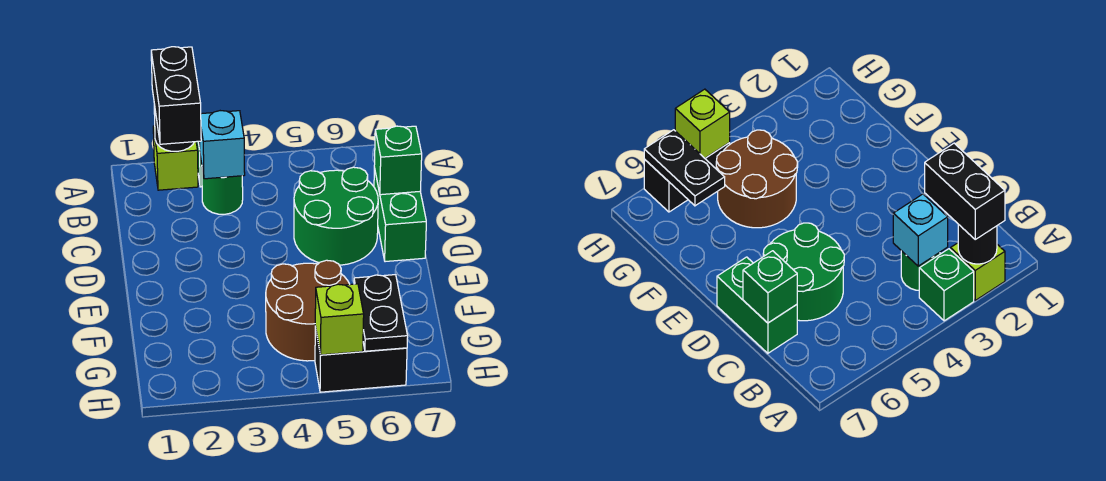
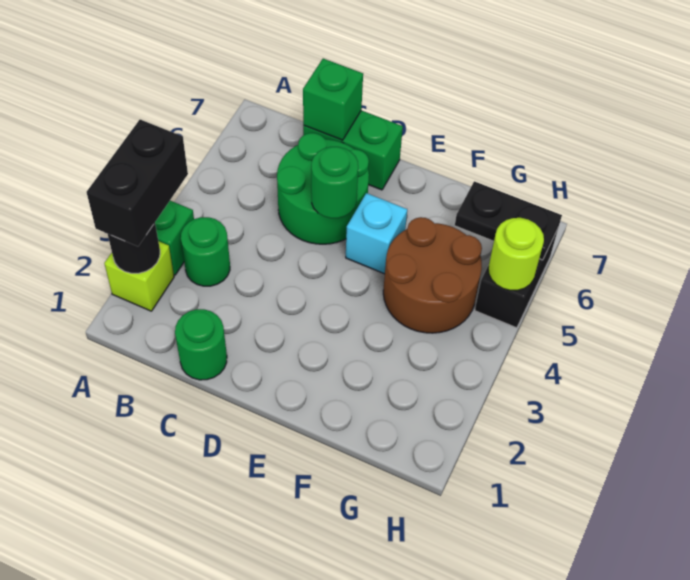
black 1x2 brick [151,47,201,144] -> black 1x2 brick turned to [87,120,188,246]
cyan 1x1 brick [200,111,245,179] -> cyan 1x1 brick moved to [346,193,407,274]
none -> green 1x1 round brick [175,309,227,380]
none -> green 1x1 round brick [311,147,358,218]
lime 1x1 brick [315,284,364,355] -> lime 1x1 round brick [488,218,544,290]

